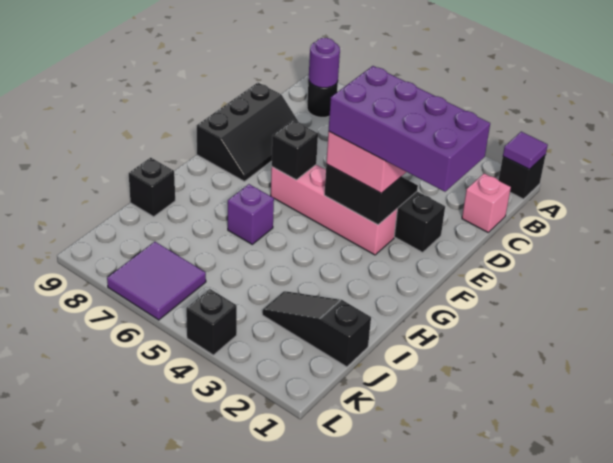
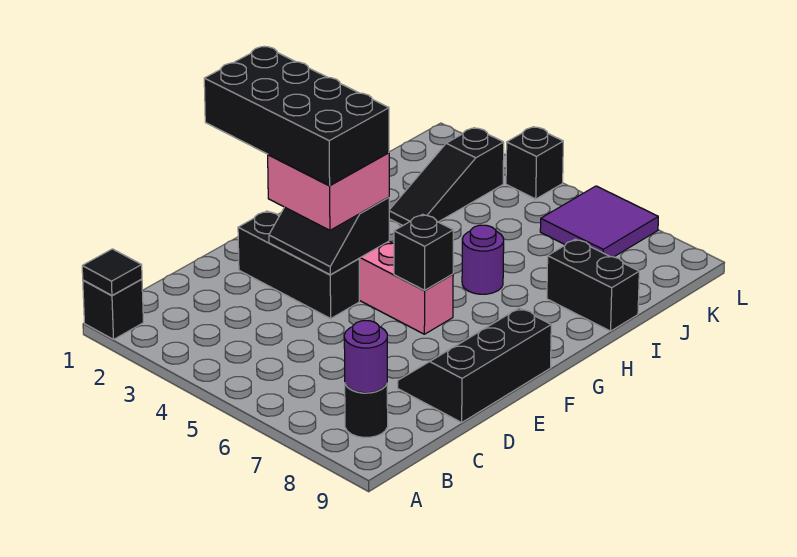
purple 1x1 tile [503,132,548,169] -> black 1x1 tile [82,249,142,296]
pink 1x1 brick [462,174,511,232] -> none
purple 2x4 brick [329,66,490,192] -> black 2x4 brick [204,46,389,186]
purple 1x1 brick [228,184,274,244] -> purple 1x1 round brick [462,225,504,294]
black 1x1 brick [129,158,175,217] -> black 1x2 brick [547,239,639,331]
black 1x3 slope [262,291,371,367] -> black 1x3 slope turned to [389,128,504,225]

